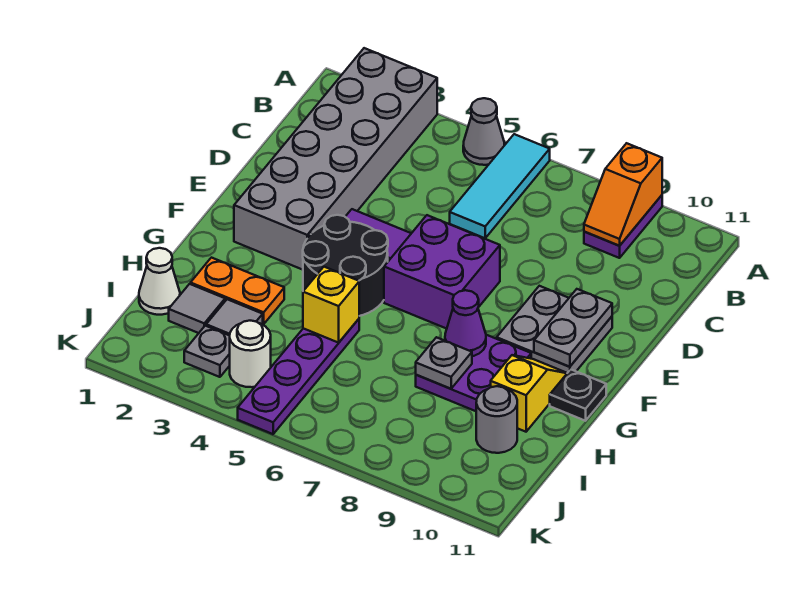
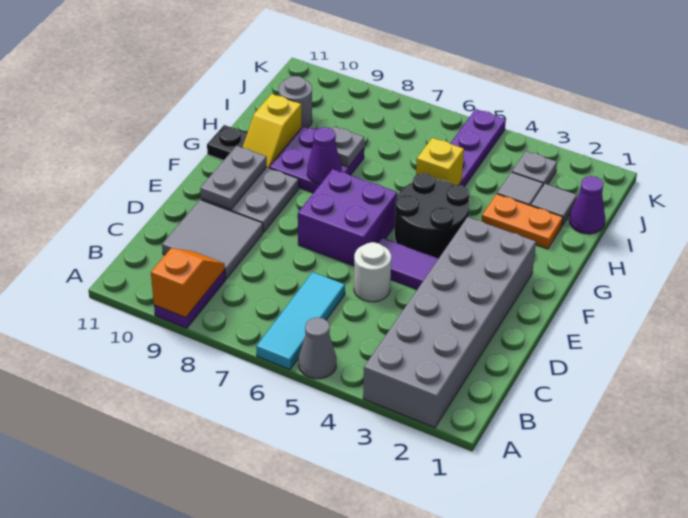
none -> grey 2x2 tile [162,200,263,279]
white 1x1 cone [139,248,180,315] -> purple 1x1 cone [569,176,605,234]
white 1x1 round brick [230,321,271,387] -> white 1x1 round brick moved to [354,242,391,302]

